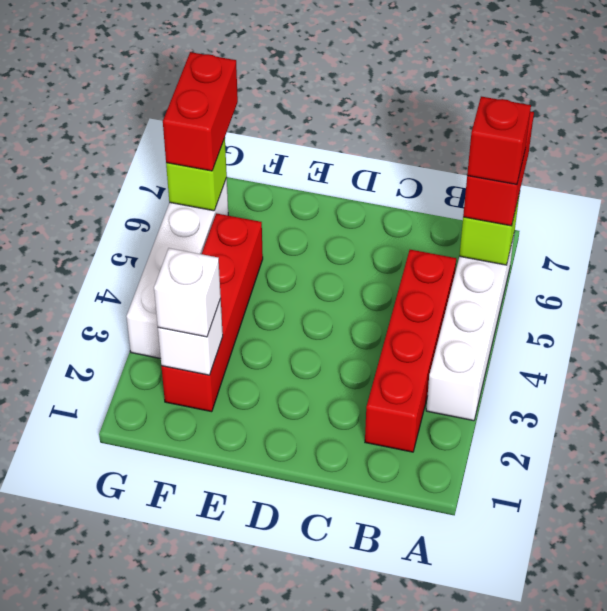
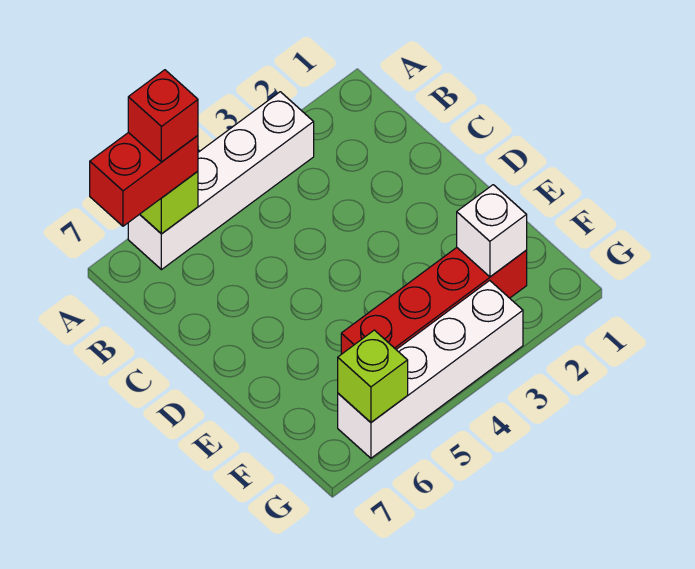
red 1x4 brick [365,250,456,452] -> none
white 1x1 brick [154,248,221,337] -> none
red 1x2 brick [163,52,238,171] -> none

